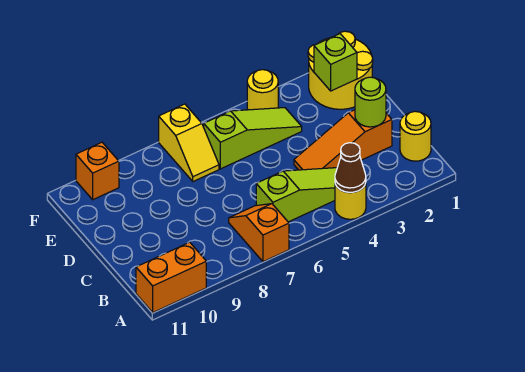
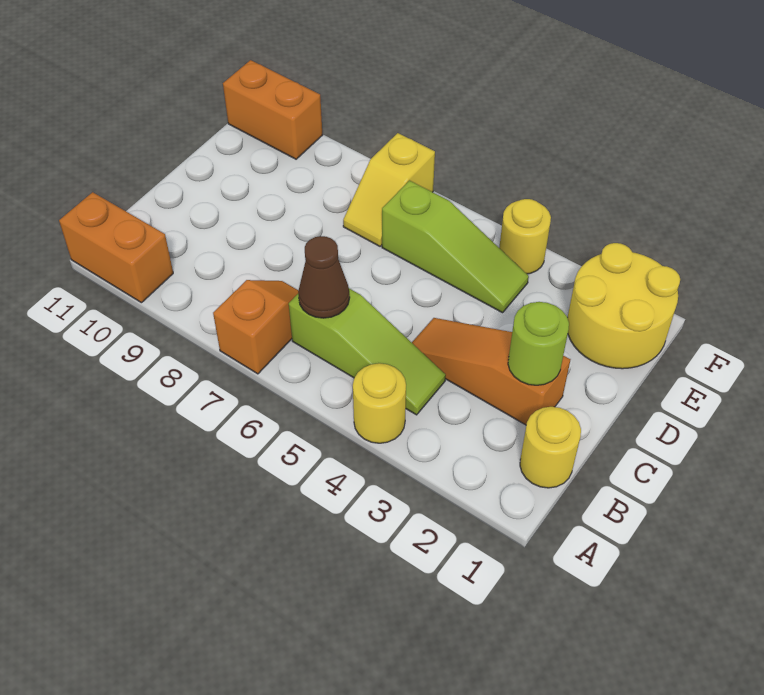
brown 1x1 cone [335,143,366,192] -> brown 1x1 cone moved to [298,236,350,318]
lime 1x1 brick [314,34,357,91] -> none
orange 1x1 brick [76,142,119,200] -> orange 1x2 brick [223,60,323,159]

